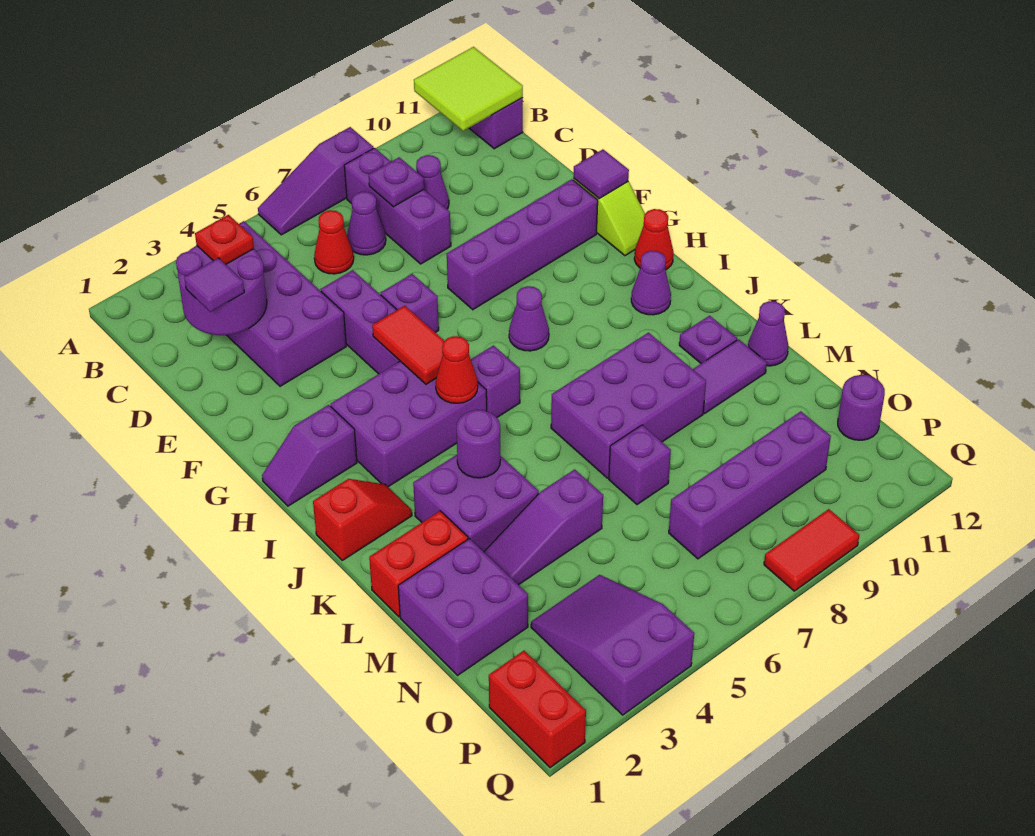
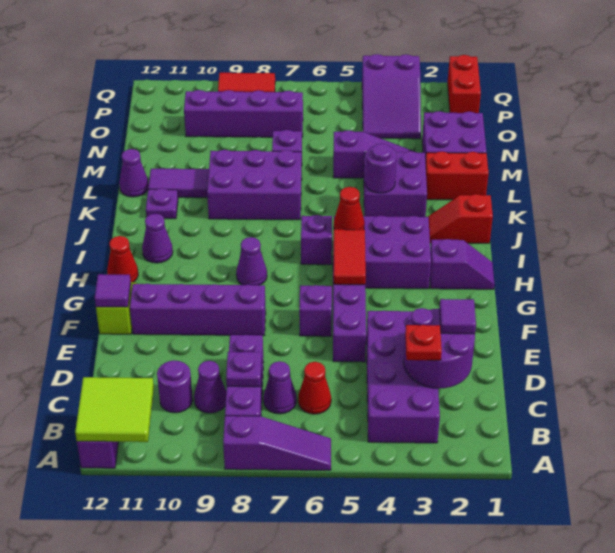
purple 1x1 round brick [838,375,885,440] -> purple 1x1 round brick moved to [157,360,193,413]

